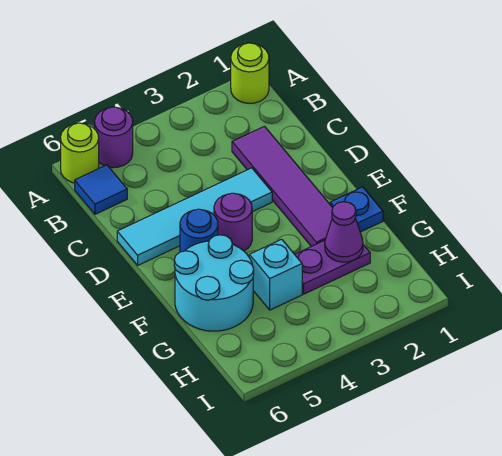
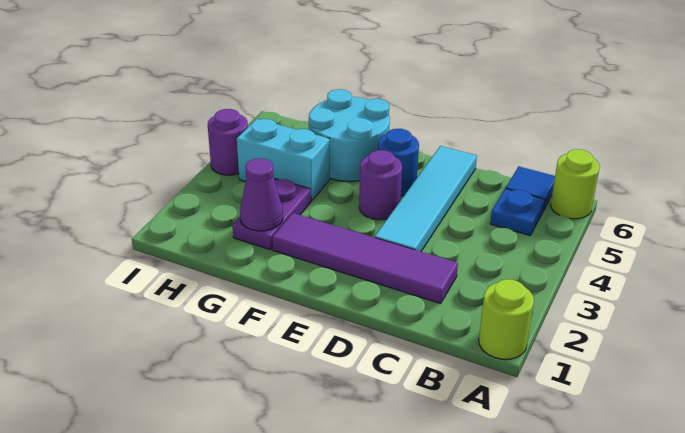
purple 1x1 round brick [95,107,133,168] -> purple 1x1 round brick moved to [208,109,248,175]
blue 1x1 plate [330,187,383,232] -> blue 1x1 plate moved to [490,189,545,235]
cyan 1x1 brick [249,239,302,310] -> cyan 1x2 brick [237,119,330,201]

